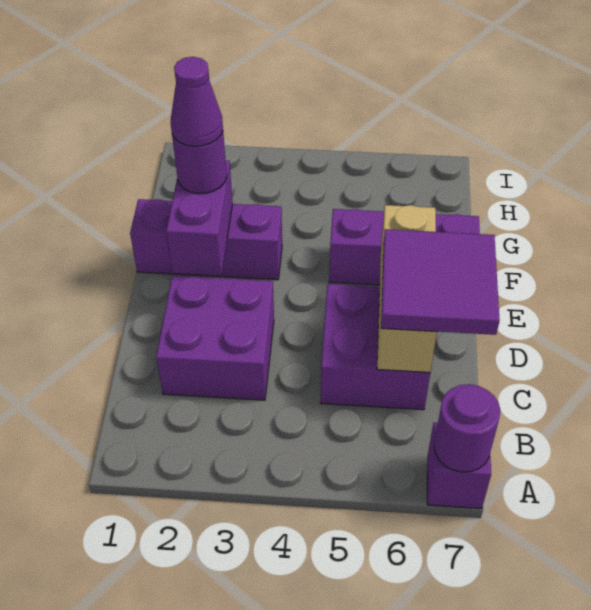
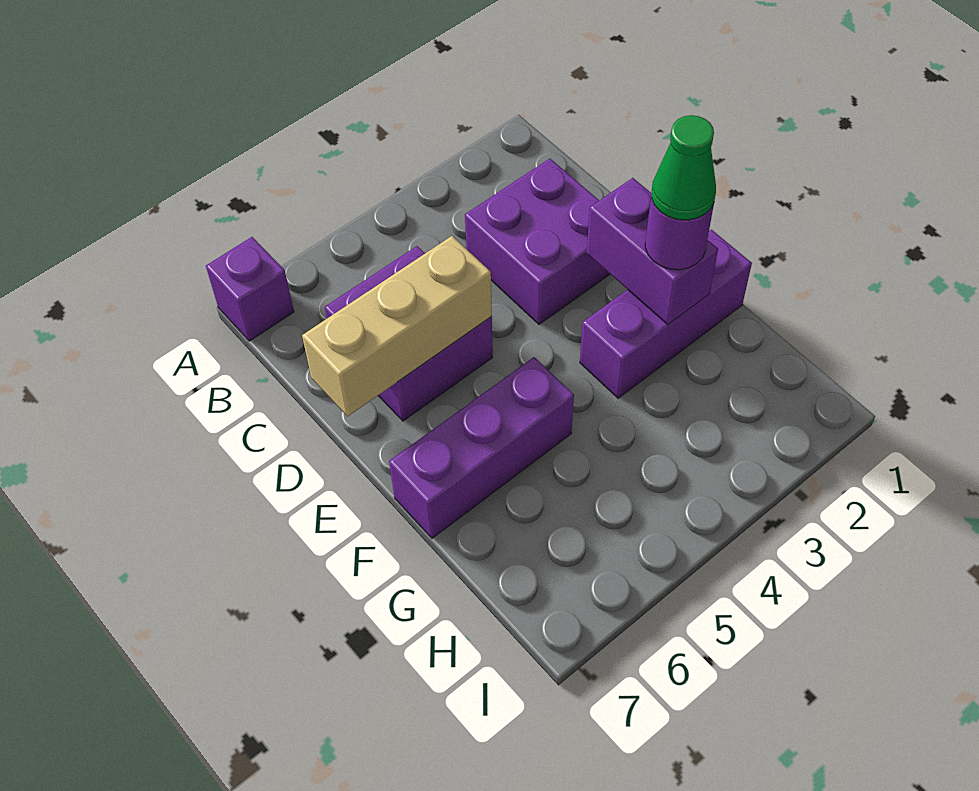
purple 1x1 round brick [434,384,500,472] -> none
tan 1x3 brick [377,205,437,372] -> tan 1x3 brick turned to [302,236,492,416]
purple 2x2 tile [381,229,500,335] -> none
purple 1x1 cone [171,57,223,146] -> green 1x1 cone [652,115,716,220]

